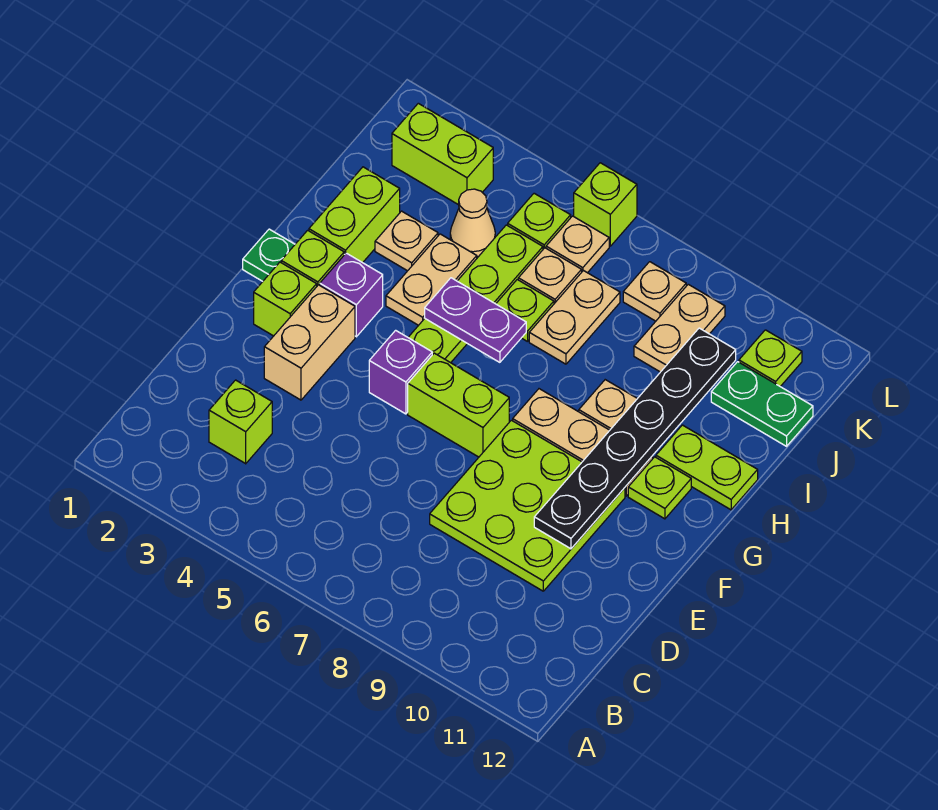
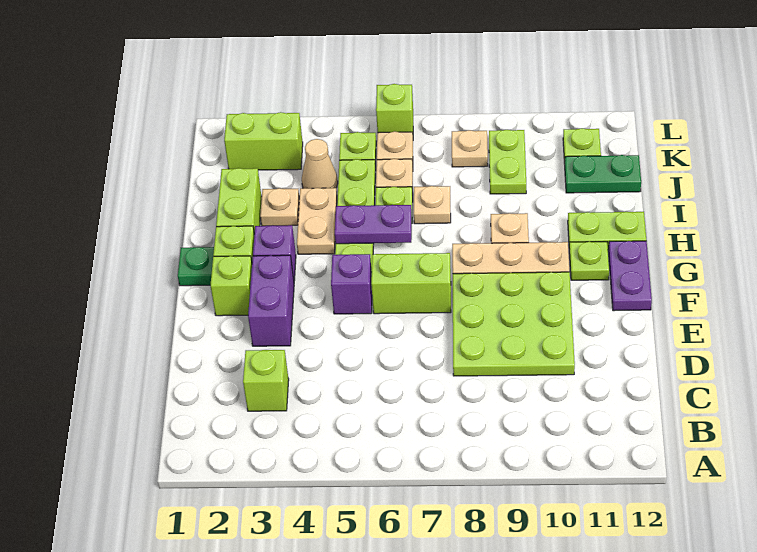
tan 1x2 brick [264,285,355,400] -> purple 1x2 brick [248,255,294,346]
black 1x6 plate [534,328,736,549] -> none
none -> purple 1x2 plate [608,241,652,311]
tan 1x2 plate [529,271,620,364] -> tan 1x1 plate [414,186,451,224]
tan 1x2 plate [634,284,725,372] -> lime 1x2 plate [489,130,526,194]

